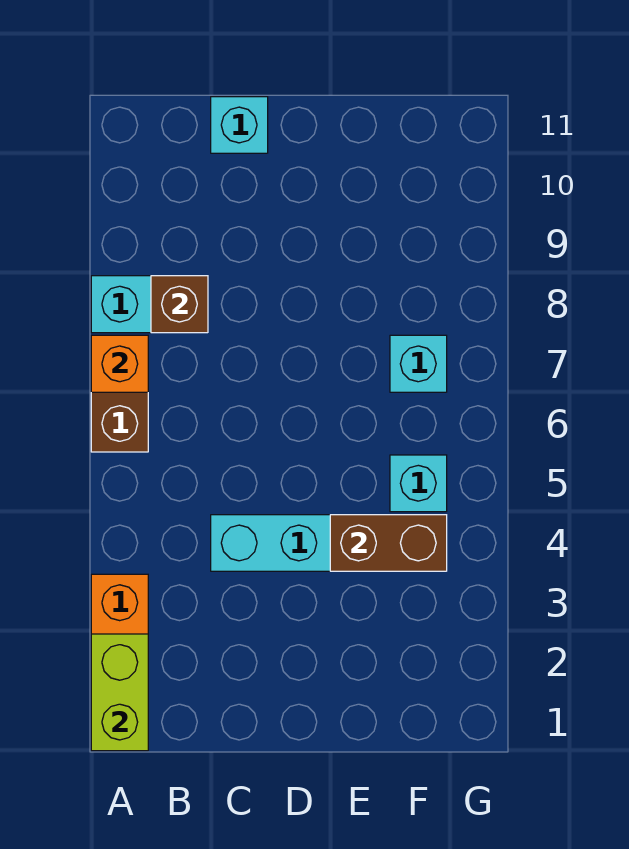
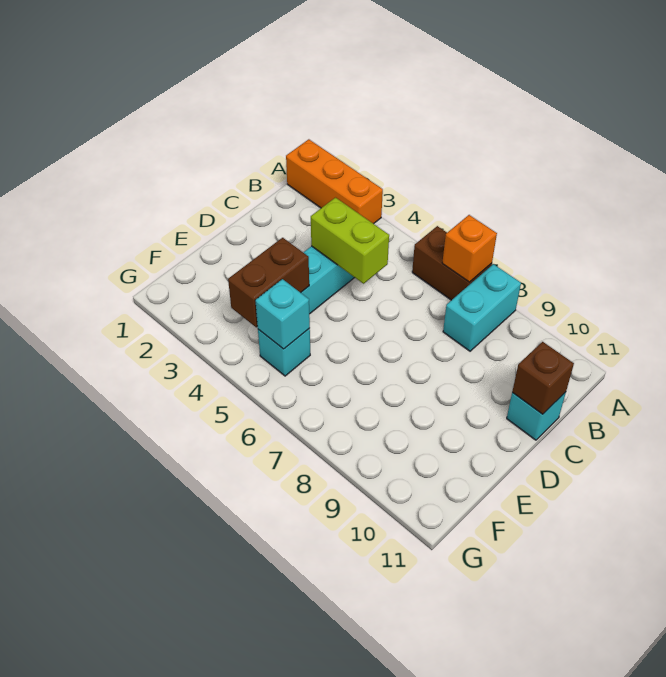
lime 1x2 brick [91,634,148,751] -> lime 1x2 brick moved to [311,198,389,284]
brown 1x1 brick [151,276,208,333] -> brown 1x1 brick moved to [512,342,574,414]
cyan 1x1 brick [390,335,447,392] -> cyan 1x1 brick moved to [255,279,310,349]

